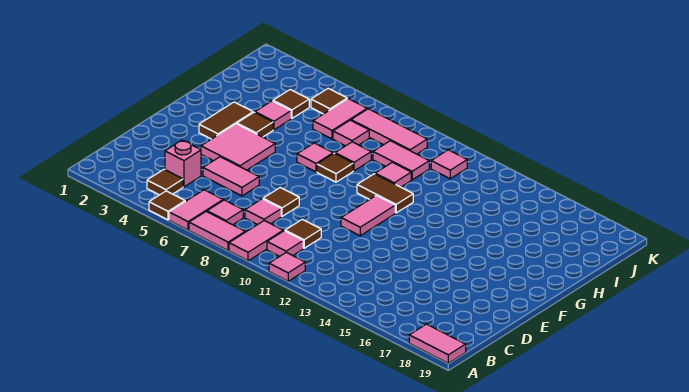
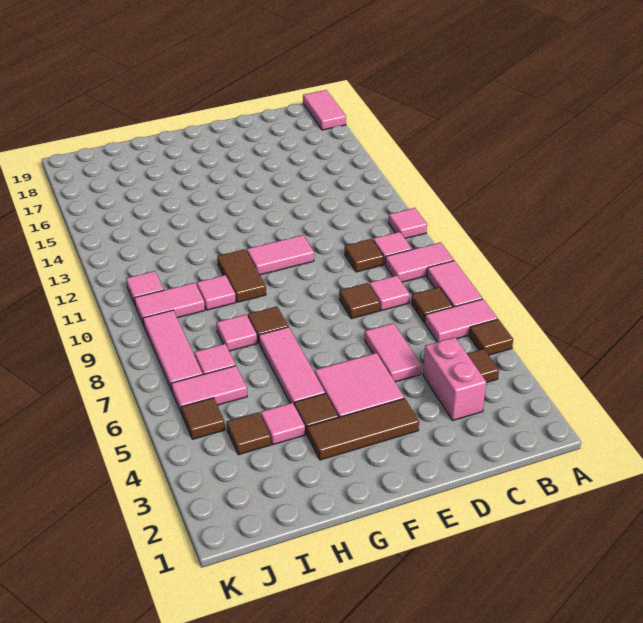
pink 1x1 tile [207,200,243,225] -> brown 1x1 tile [411,287,453,323]
pink 1x1 brick [165,140,201,187] -> pink 1x2 brick [423,337,486,421]
brown 1x2 tile [199,102,253,139] -> brown 1x3 tile [307,398,419,460]
pink 1x1 tile [297,143,333,172] -> pink 1x3 tile [259,327,325,404]
pink 1x2 tile [373,141,429,180] -> pink 1x2 tile turned to [134,283,205,325]

